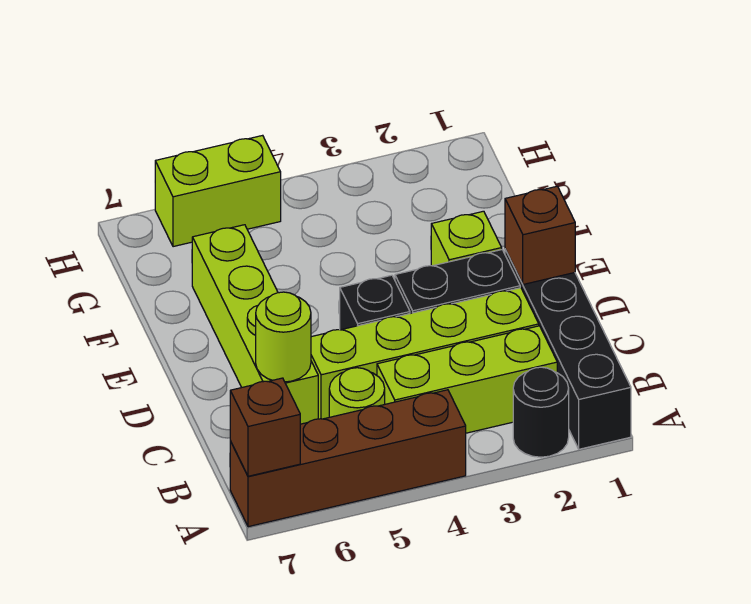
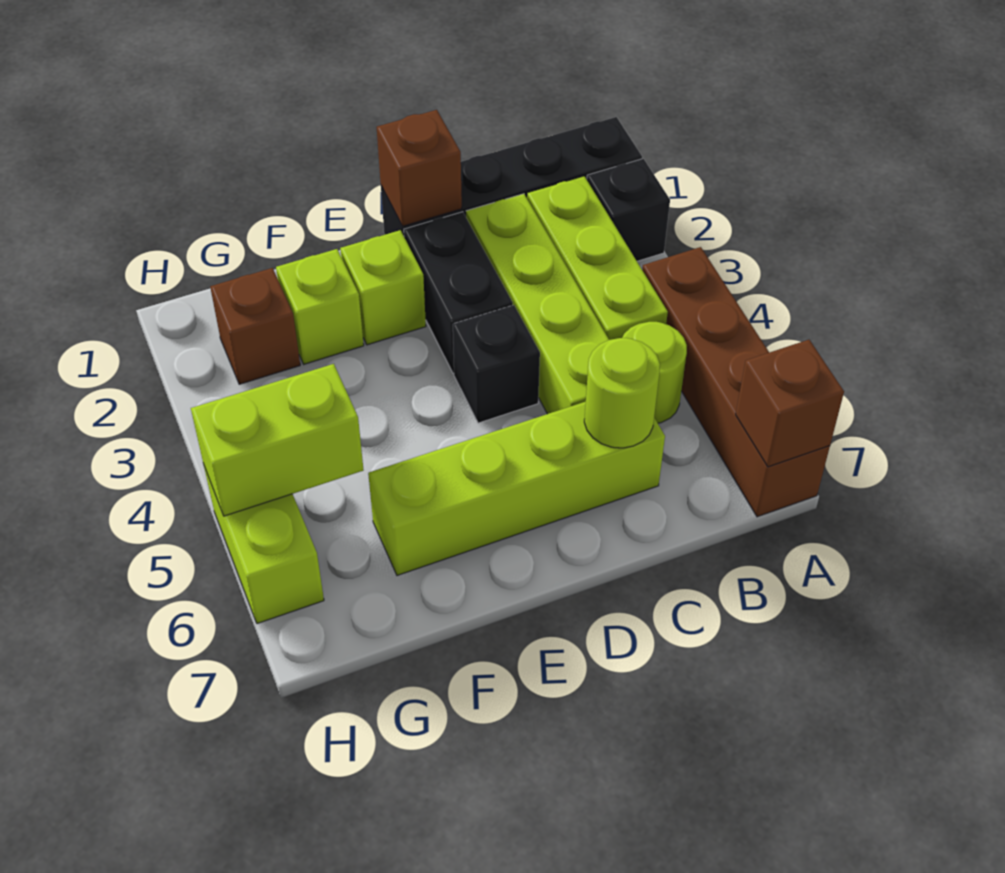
black 1x1 round brick [513,367,569,457] -> black 1x1 brick [587,159,670,261]
none -> lime 1x1 brick [276,249,364,364]
none -> brown 1x1 brick [210,268,300,384]
none -> lime 1x2 brick [191,364,363,516]

